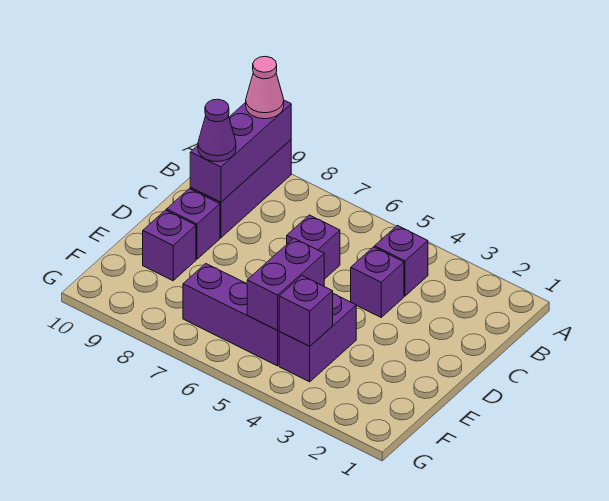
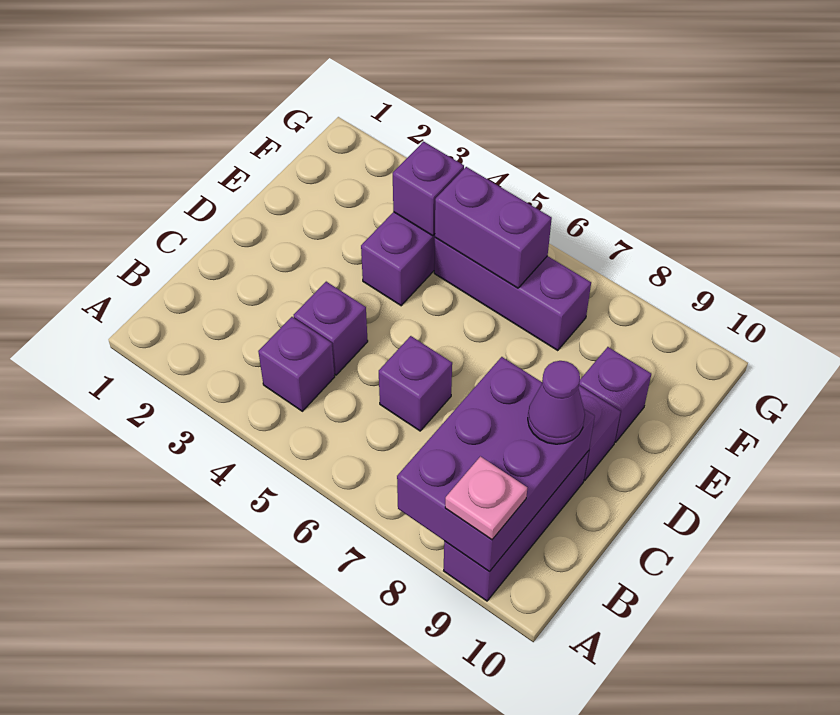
purple 1x3 brick [190,100,291,202] -> purple 2x3 brick [397,357,595,572]
pink 1x1 cone [246,57,284,119] -> pink 1x1 plate [445,456,527,540]
purple 1x2 brick [247,238,324,330] -> purple 1x2 brick turned to [435,167,552,288]

